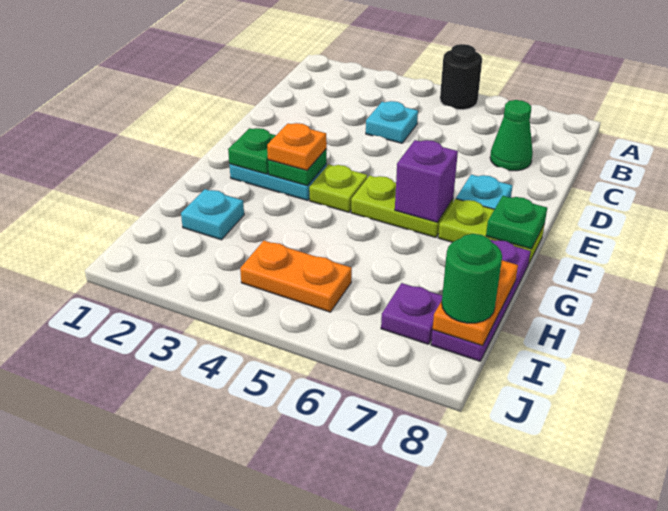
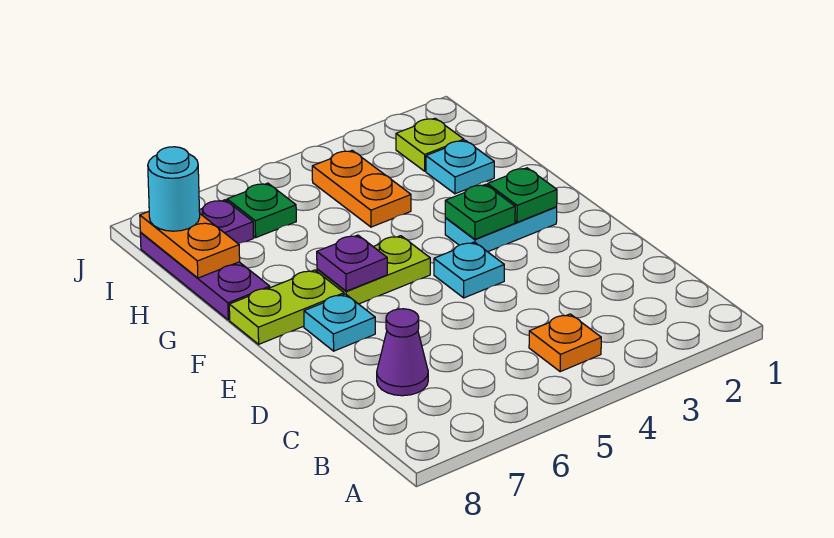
black 1x1 round brick [440,44,482,110] -> none
cyan 1x1 plate [366,101,418,143] -> cyan 1x1 plate moved to [434,242,504,298]
green 1x1 cone [490,100,533,171] -> purple 1x1 cone [377,309,428,396]
orange 1x1 plate [267,123,327,170] -> orange 1x1 plate moved to [529,314,601,372]
lime 1x1 plate [309,164,367,212] -> lime 1x1 plate moved to [396,118,464,171]
purple 1x1 brick [395,140,458,222] -> purple 1x1 plate [317,235,387,291]
green 1x1 plate [486,196,547,249] -> green 1x1 plate moved to [227,183,296,237]
orange 1x2 plate [240,241,352,312] -> orange 1x2 plate turned to [312,150,411,227]
green 1x1 round brick [442,234,502,323] -> cyan 1x1 round brick [148,147,200,231]

